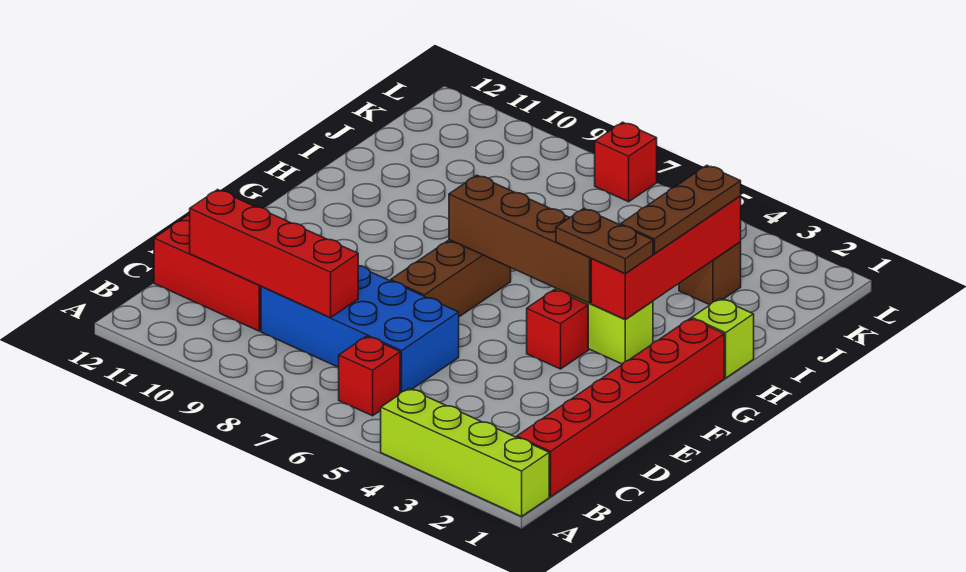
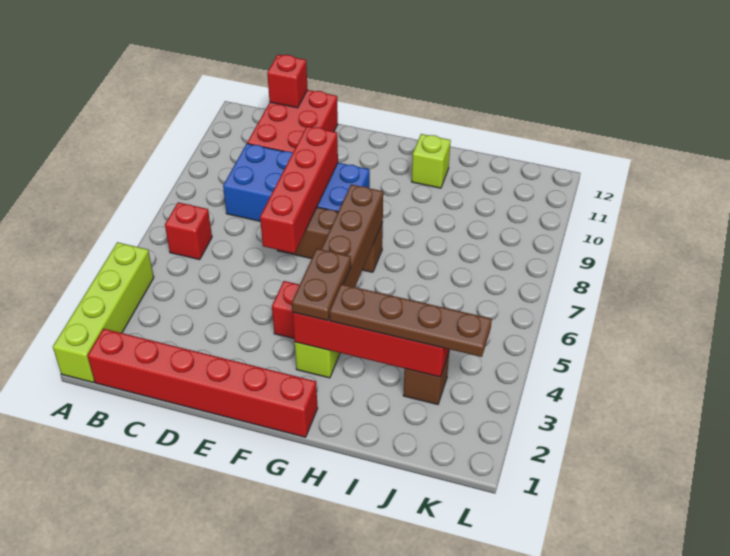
blue 2x4 brick [261,266,459,393] -> blue 2x4 brick turned to [223,144,370,221]
red 1x4 brick [190,190,358,318] -> red 1x4 brick moved to [260,126,338,253]
lime 1x1 brick [692,299,754,378] -> lime 1x1 brick moved to [412,134,451,188]
brown 1x3 plate [621,165,741,254] -> brown 1x4 plate [329,284,492,357]
red 1x1 brick [595,122,657,202] -> red 1x1 brick moved to [267,54,308,108]

